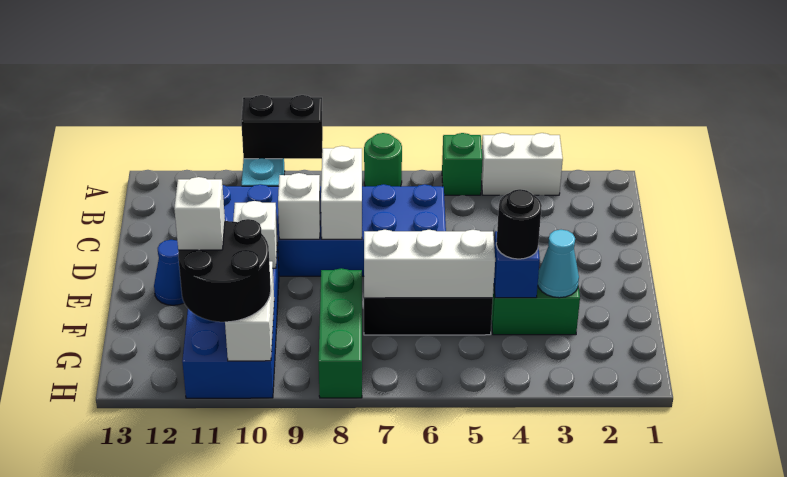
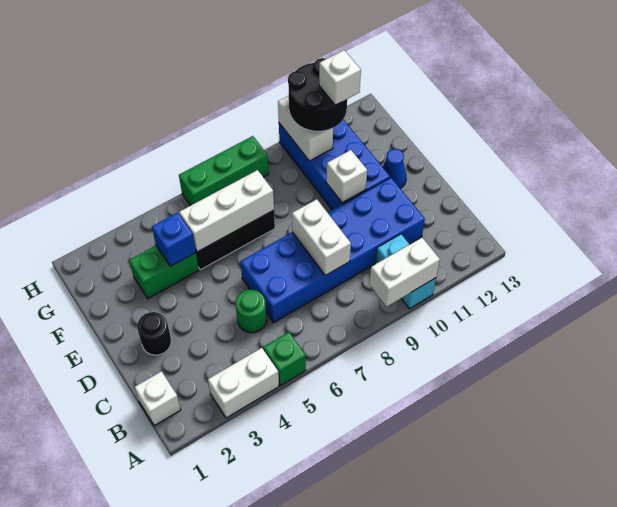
green 1x1 round brick [364,133,402,186] -> green 1x1 round brick moved to [236,290,267,333]
black 1x2 brick [241,95,323,159] -> white 1x2 brick [369,237,440,307]
white 1x1 brick [278,173,320,239] -> white 1x1 brick moved to [135,371,181,426]
cyan 1x1 cone [538,230,579,298] -> none
black 1x1 round brick [496,189,542,259] -> black 1x1 round brick moved to [137,312,171,355]
green 1x3 brick [319,268,362,398] -> green 1x3 brick turned to [179,136,269,206]

